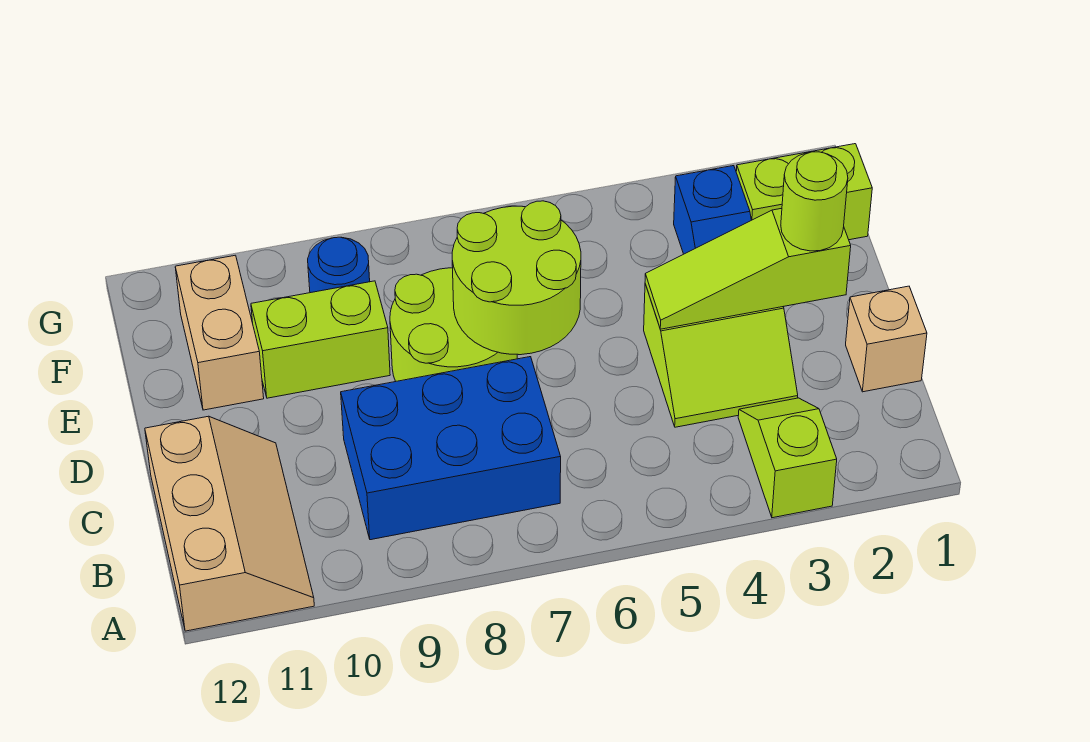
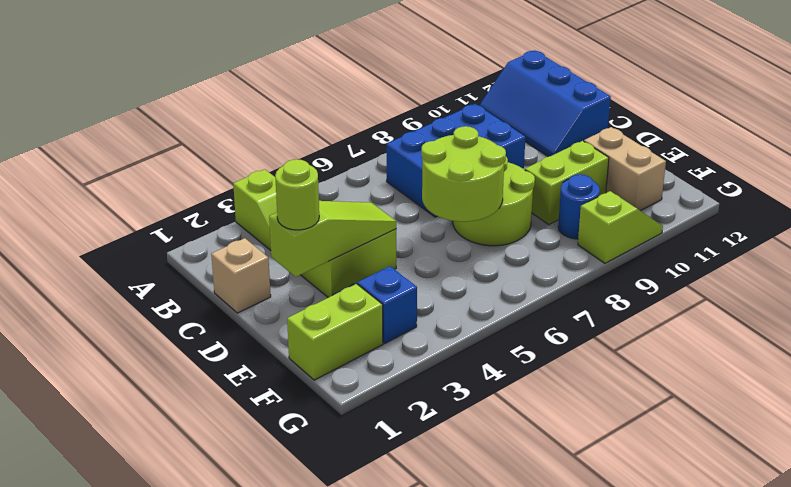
tan 2x3 slope [145,416,314,631] -> blue 2x3 slope [480,51,611,157]
none -> lime 1x2 slope [578,191,663,263]

